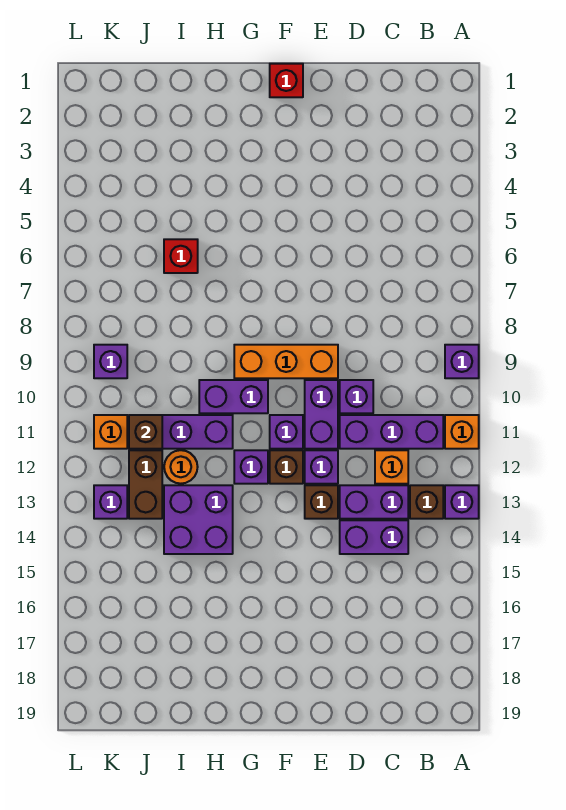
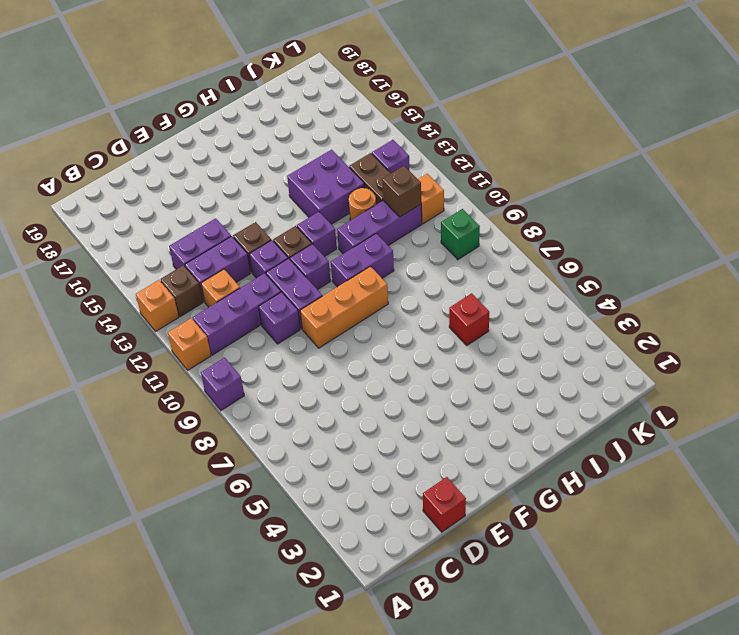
purple 1x1 brick [445,485,479,519] -> orange 1x1 brick [136,280,179,332]
red 1x1 brick [270,64,303,97] -> red 1x1 brick moved to [423,477,466,532]
purple 1x1 brick [94,345,127,378] -> green 1x1 brick [441,209,480,260]

